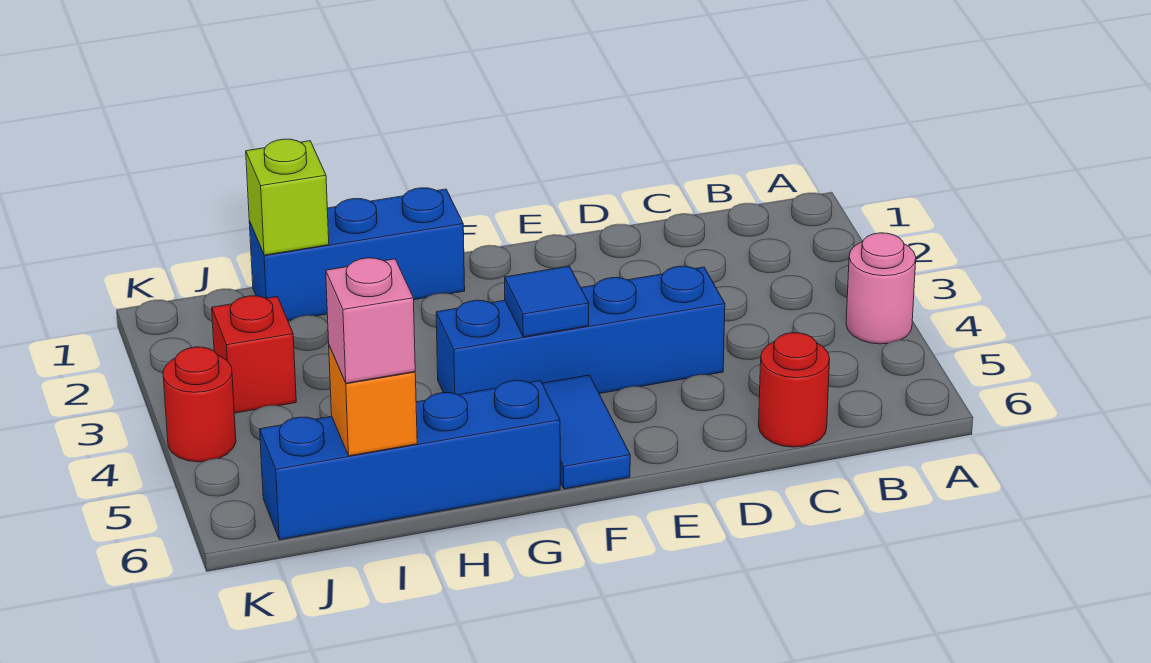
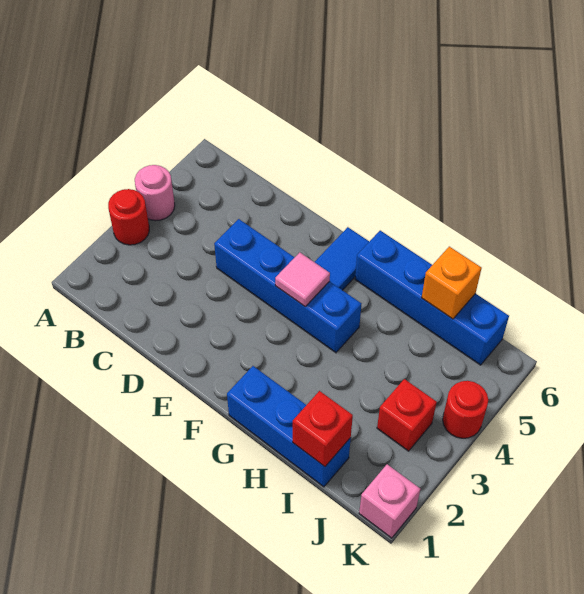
red 1x1 round brick [759,333,830,447] -> red 1x1 round brick moved to [108,189,149,245]
blue 1x1 tile [505,266,589,337] -> pink 1x1 tile [275,252,330,306]
lime 1x1 brick [246,139,329,255] -> red 1x1 brick [293,391,353,467]
pink 1x1 brick [326,258,415,383] -> pink 1x1 brick moved to [359,464,420,538]

